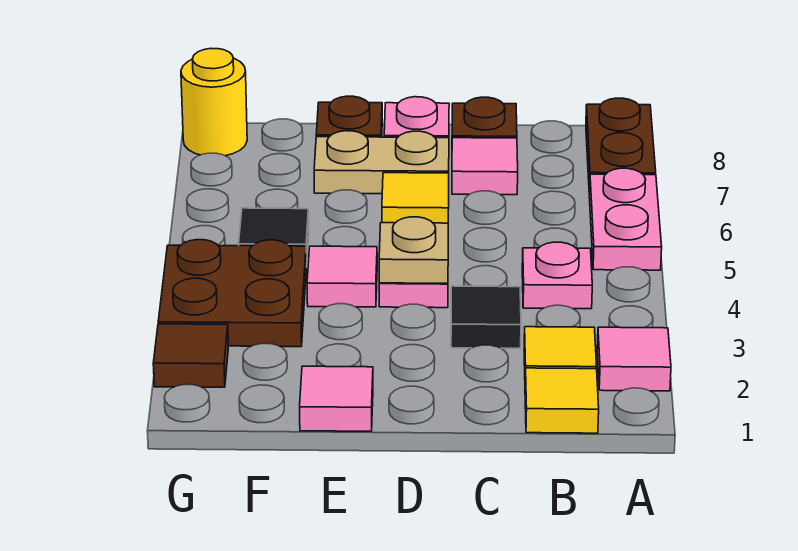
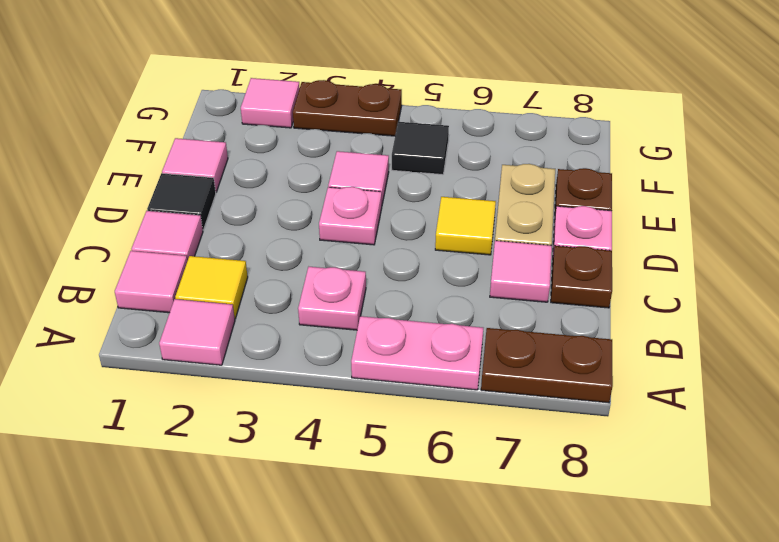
yellow 1x1 tile [525,368,599,433] -> pink 1x1 tile [115,251,187,313]
none -> pink 1x1 tile [132,211,203,261]
black 1x1 tile [451,286,521,348] -> black 1x1 tile moved to [147,173,216,230]
tan 1x1 plate [379,217,448,283] -> none
brown 2x2 plate [158,240,306,347] -> brown 1x2 plate [293,80,402,136]
brown 1x1 tile [153,324,228,387] -> pink 1x1 tile [241,78,300,128]
yellow 1x1 round brick [181,48,247,156] -> none

